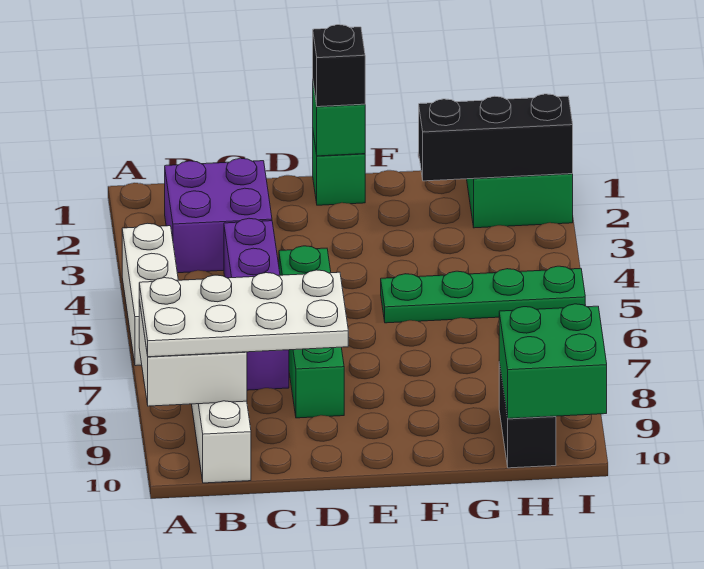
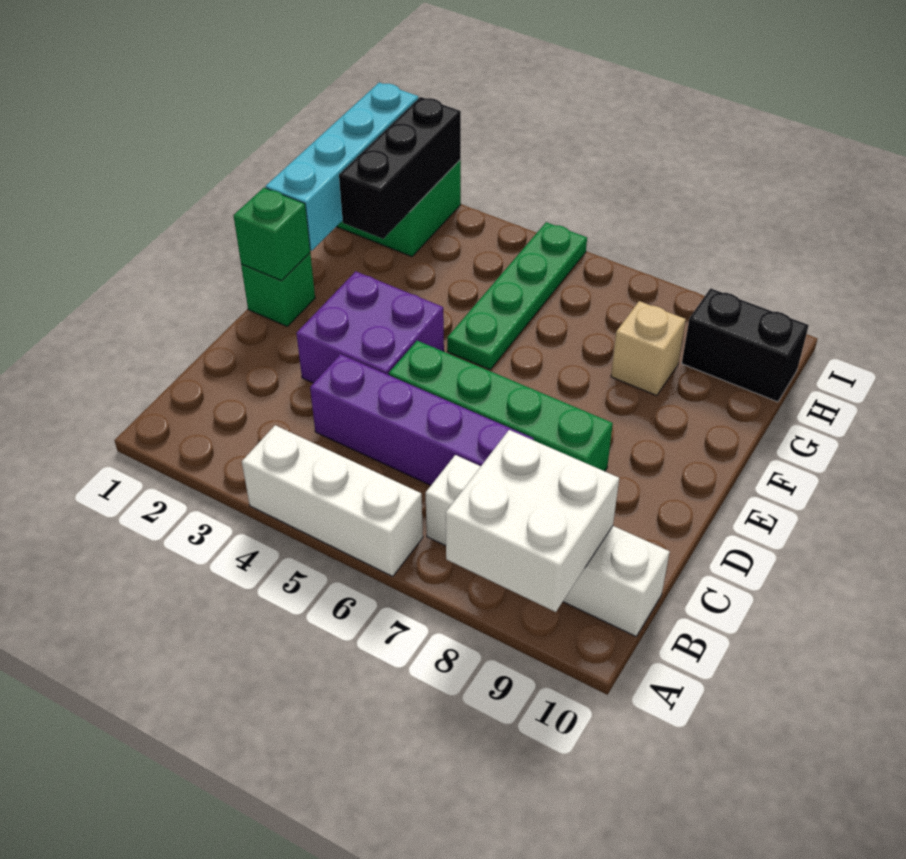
white 2x4 plate [139,270,348,357] -> none
purple 2x2 brick [165,158,272,273] -> purple 2x2 brick moved to [296,271,444,383]
black 1x1 brick [313,25,365,107] -> none
none -> cyan 1x4 brick [265,83,418,251]
none -> tan 1x1 brick [611,301,686,396]
green 2x2 brick [499,304,607,419] -> none

